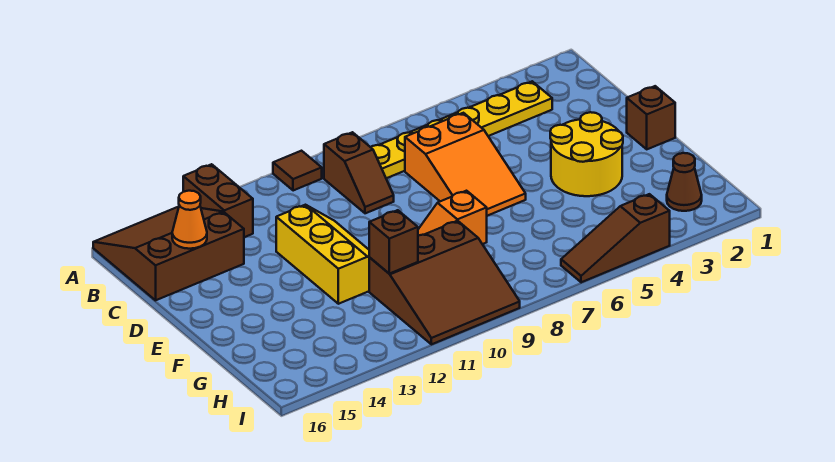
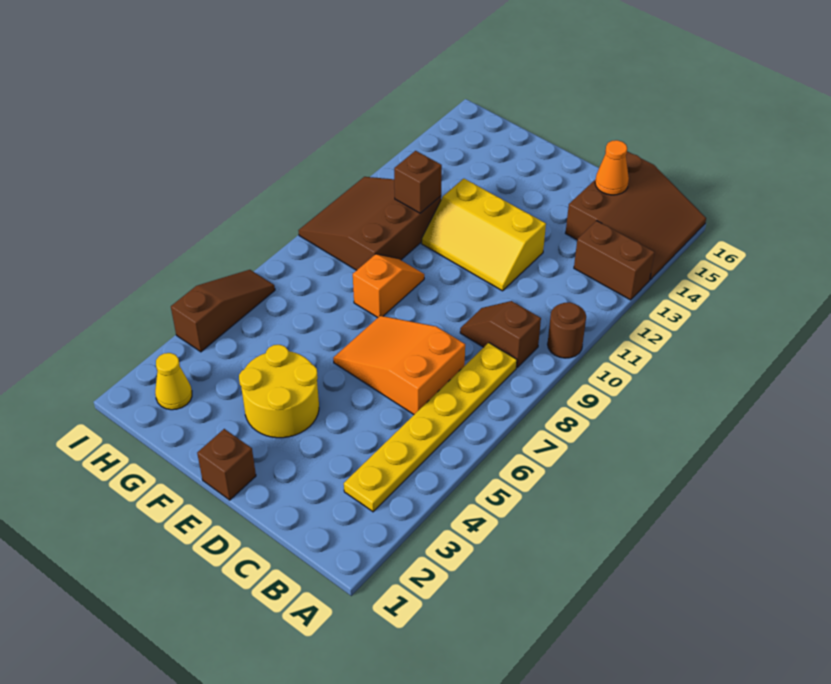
brown 1x1 tile [273,151,322,191] -> brown 1x1 round brick [548,302,586,358]
brown 1x1 cone [667,153,702,211] -> yellow 1x1 cone [155,353,192,410]

